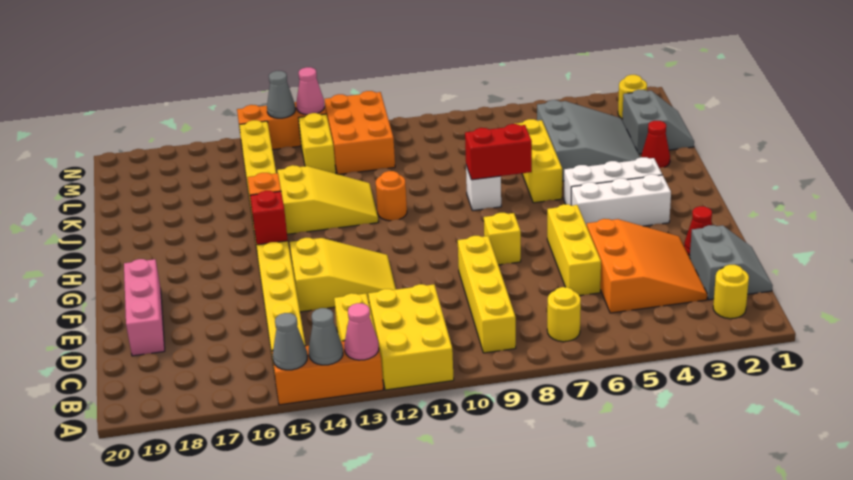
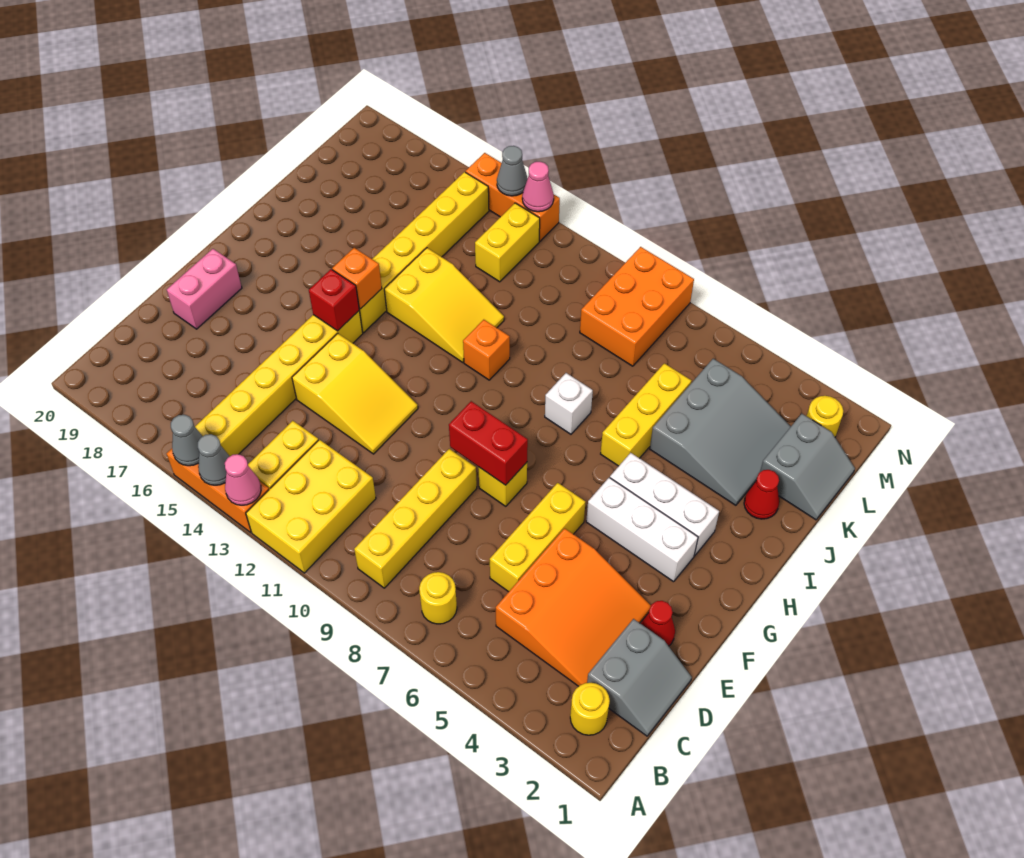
pink 1x3 brick [124,259,165,356] -> pink 1x2 brick [167,249,242,329]
red 1x2 brick [465,124,532,180] -> red 1x2 brick moved to [449,401,528,485]
orange 1x1 round brick [376,171,407,221] -> orange 1x1 brick [463,320,510,380]
orange 2x3 brick [324,91,395,175] -> orange 2x3 brick moved to [580,247,694,366]

